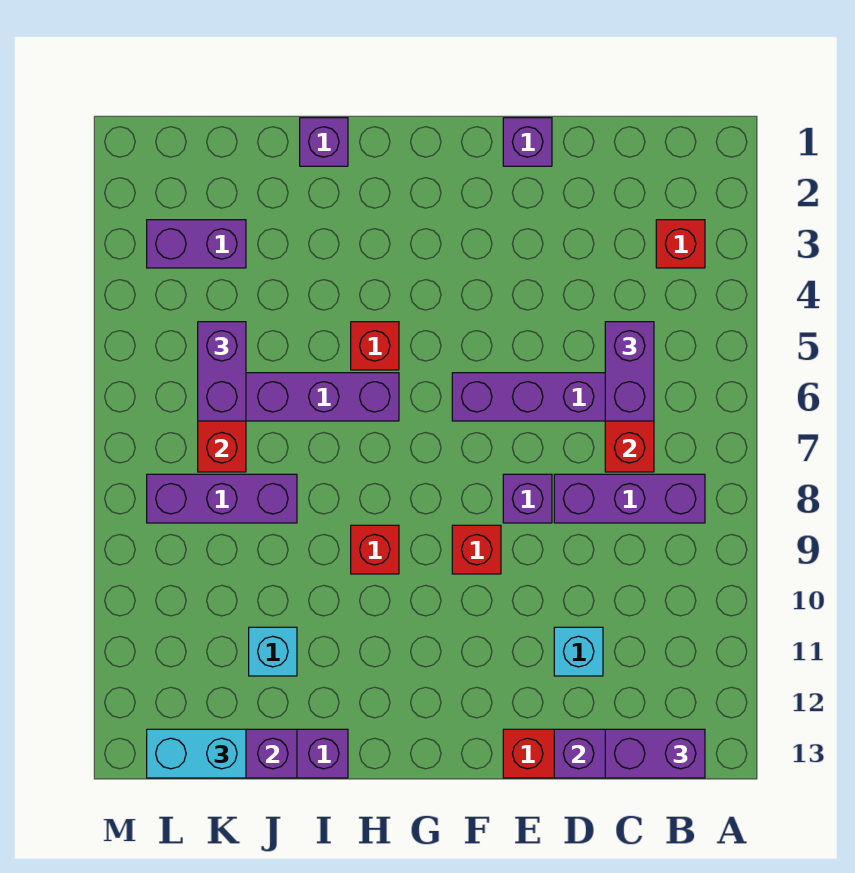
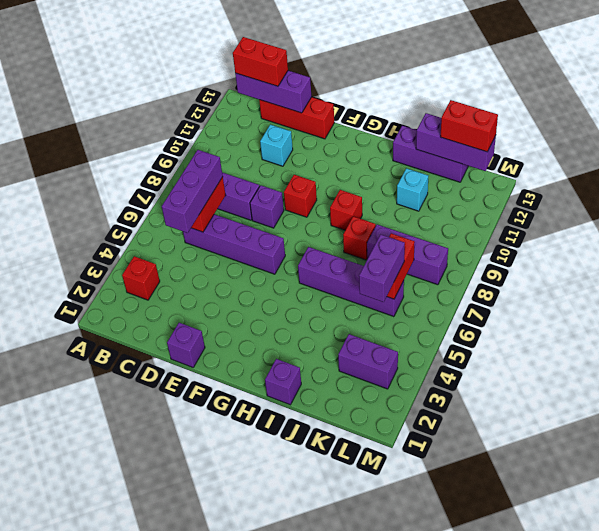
purple 1x2 brick [605,729,705,778] -> red 1x2 brick [233,37,288,86]
purple 1x2 brick [605,322,654,421] -> purple 1x3 brick [162,150,223,233]
red 1x1 brick [351,322,399,370] -> red 1x1 brick moved to [343,216,376,260]
cyan 1x2 brick [147,729,246,778] -> red 1x2 brick [440,100,498,152]

